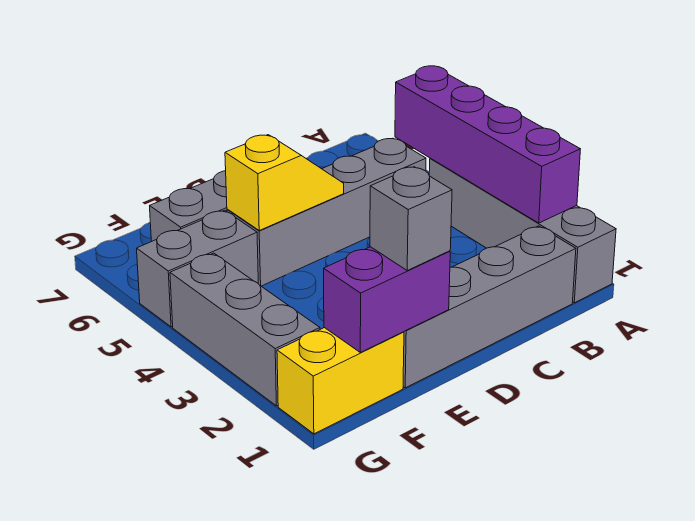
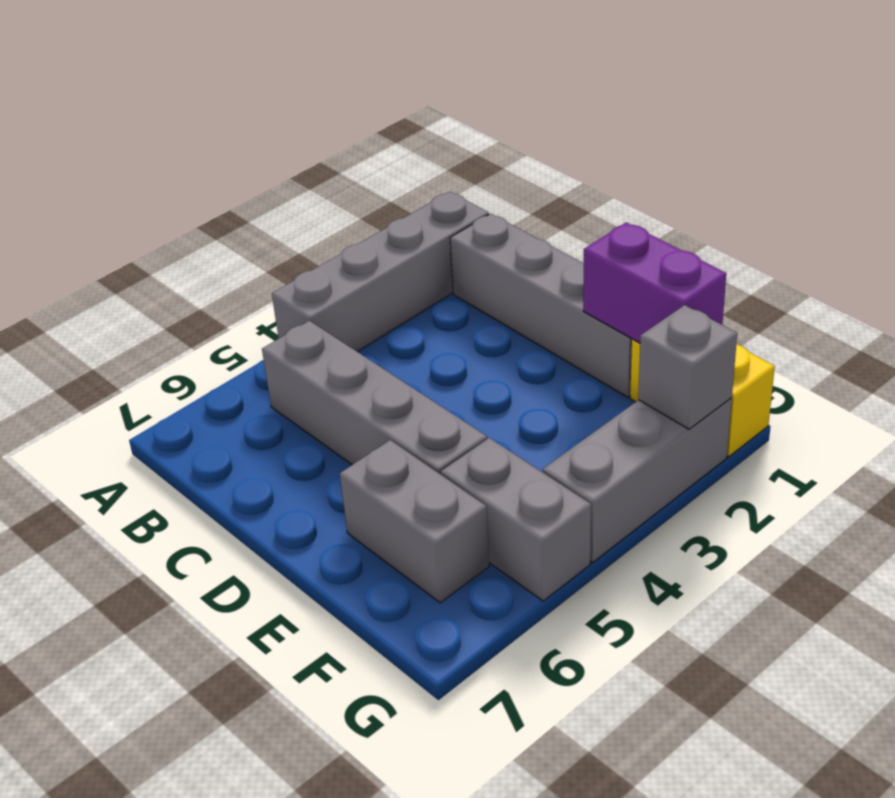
purple 1x4 brick [395,66,580,223] -> none
yellow 1x2 slope [225,135,344,230] -> none
grey 1x1 brick [370,167,452,270] -> grey 1x1 brick moved to [638,305,737,429]

